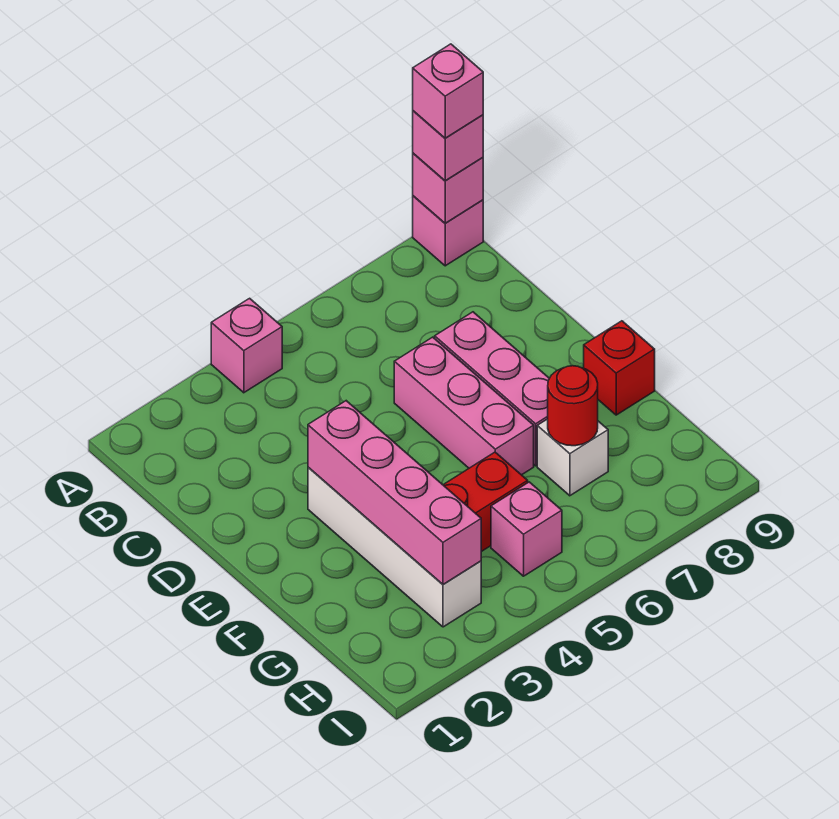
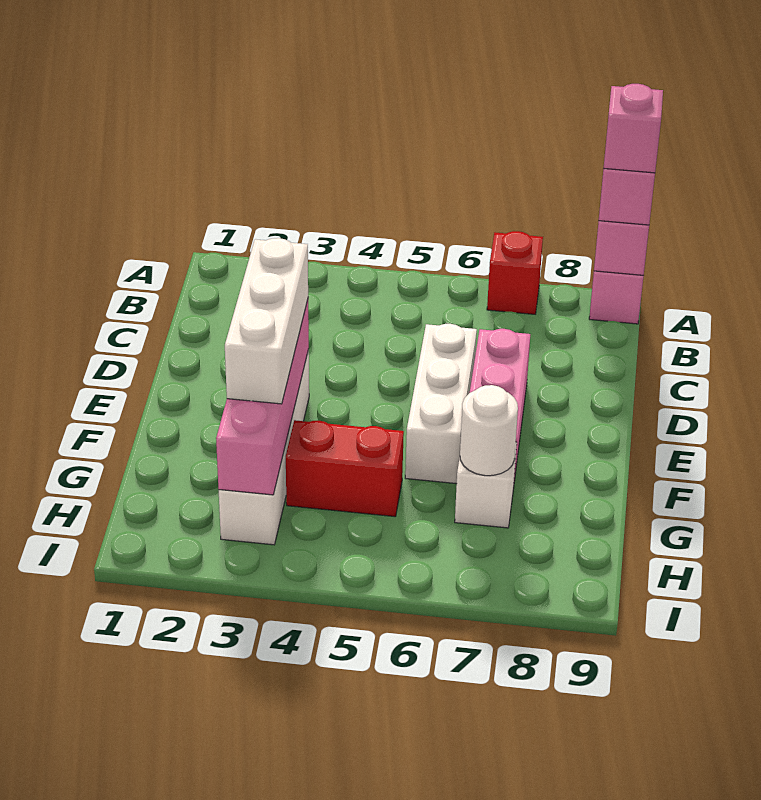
pink 1x1 brick [211,298,282,393] -> none
pink 1x3 brick [394,337,534,475] -> white 1x3 brick [405,324,477,484]
none -> white 1x3 brick [225,238,308,404]
red 1x1 brick [584,321,655,415] -> red 1x1 brick moved to [487,231,543,314]
red 1x1 round brick [548,366,598,446] -> white 1x1 round brick [460,385,518,476]
pink 1x1 brick [491,482,562,576] -> none

